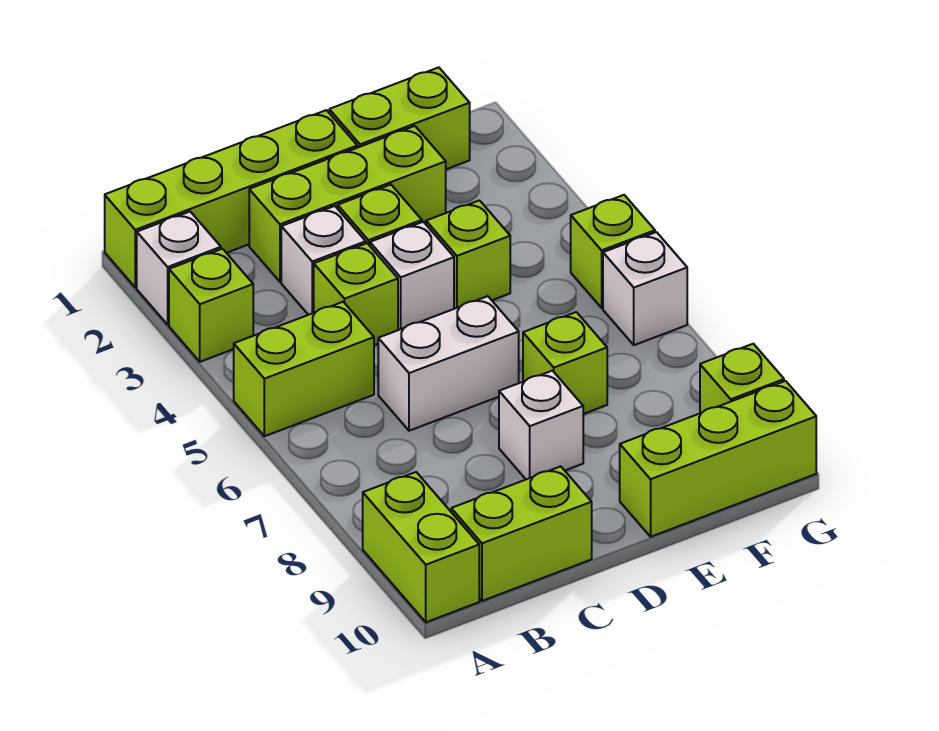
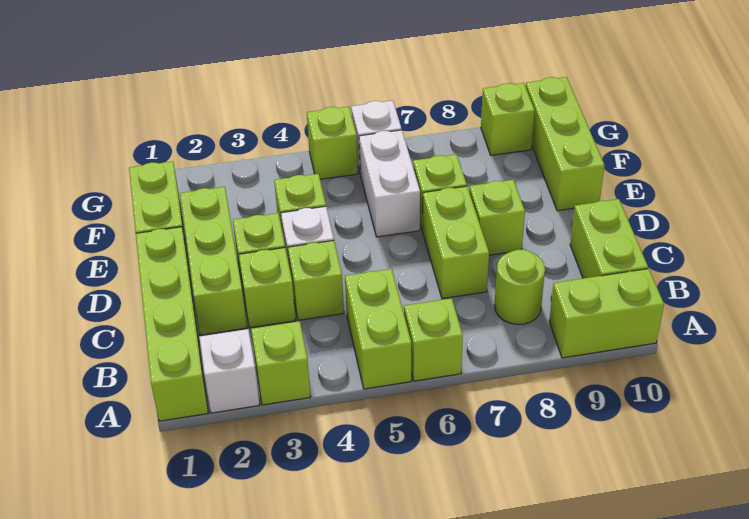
none -> lime 1x1 brick [404,298,463,381]
none -> lime 1x1 round brick [495,249,545,324]
white 1x1 brick [281,206,366,315] -> lime 1x1 brick [239,248,296,328]
white 1x2 brick [378,296,519,431] -> white 1x2 brick moved to [359,130,420,237]
none -> lime 1x2 brick [422,186,489,299]
white 1x1 brick [499,371,583,479] -> lime 1x1 brick [469,180,525,255]

